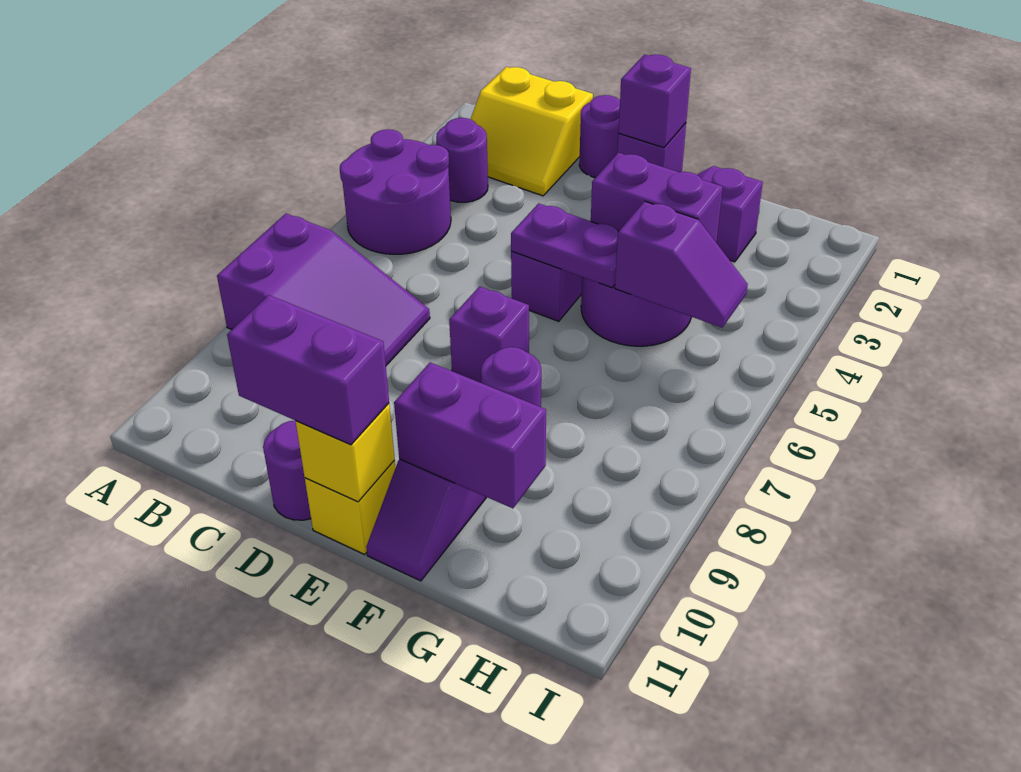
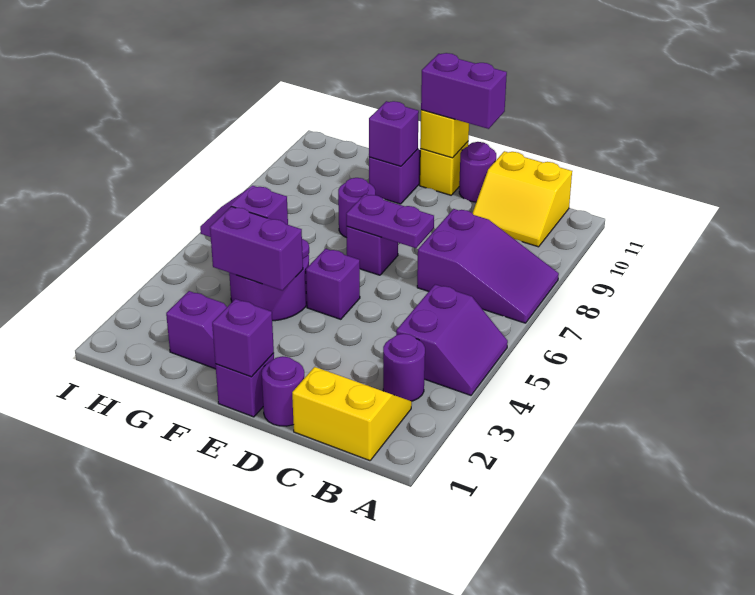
purple 2x2 round brick [340,129,451,254] -> purple 2x2 slope [396,284,508,395]
purple 2x3 slope [217,214,430,365] -> purple 2x3 slope turned to [417,209,559,323]
none -> yellow 2x2 slope [473,151,572,247]
purple 1x2 plate [511,203,619,288] -> purple 1x2 plate moved to [346,194,434,248]
purple 1x2 brick [394,363,546,508] -> purple 1x1 brick [369,101,419,166]

